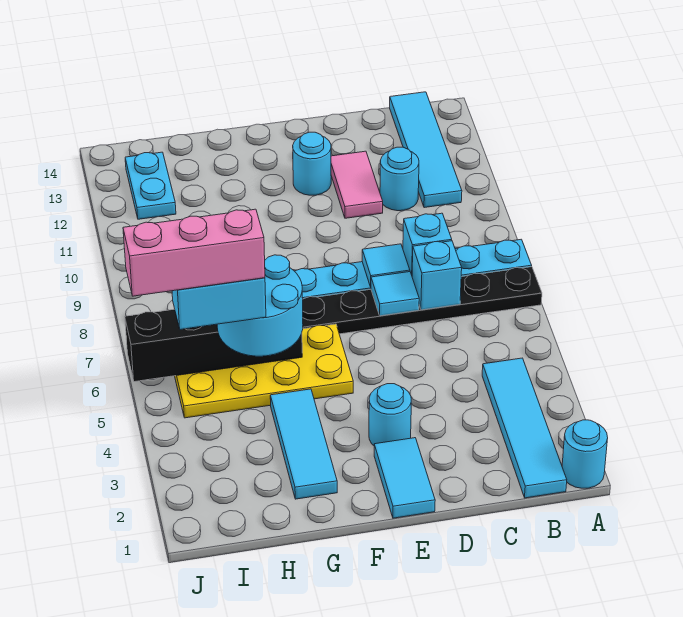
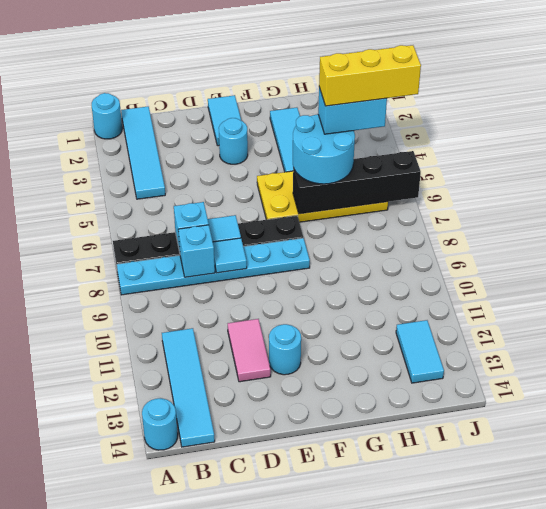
cyan 1x1 round brick [380,147,419,211] -> cyan 1x1 round brick moved to [142,398,178,450]
pink 1x3 brick [123,209,265,296] -> yellow 1x3 brick [319,45,421,106]
cyan 1x2 plate [125,152,176,219] -> cyan 1x2 tile [396,320,444,383]

